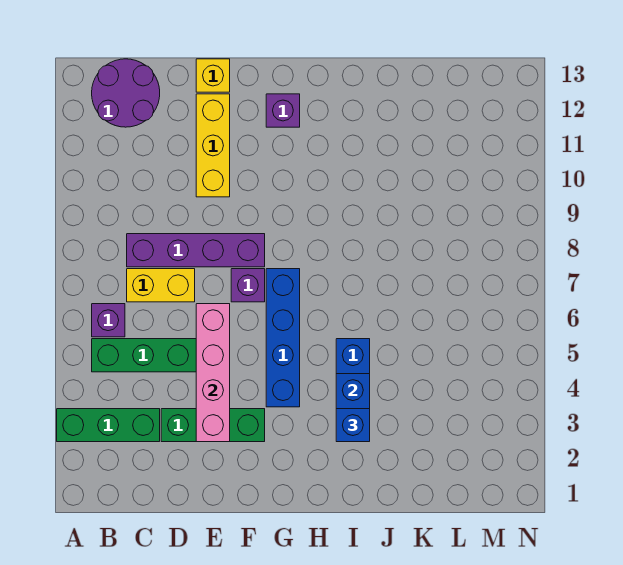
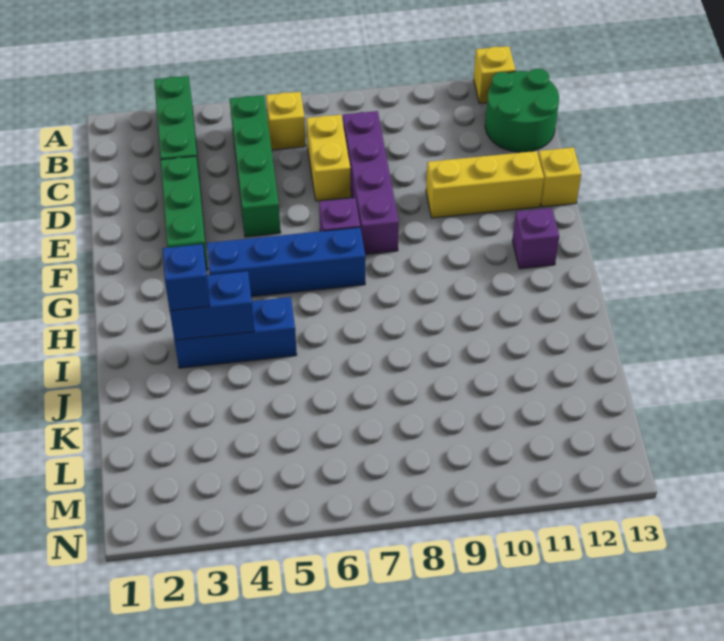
none -> yellow 1x1 brick [474,46,516,103]
purple 1x1 brick [92,304,125,337] -> yellow 1x1 brick [266,92,306,150]
purple 2x2 round brick [92,59,160,127] -> green 2x2 round brick [485,69,559,152]
pink 1x4 brick [196,304,230,442] -> none

